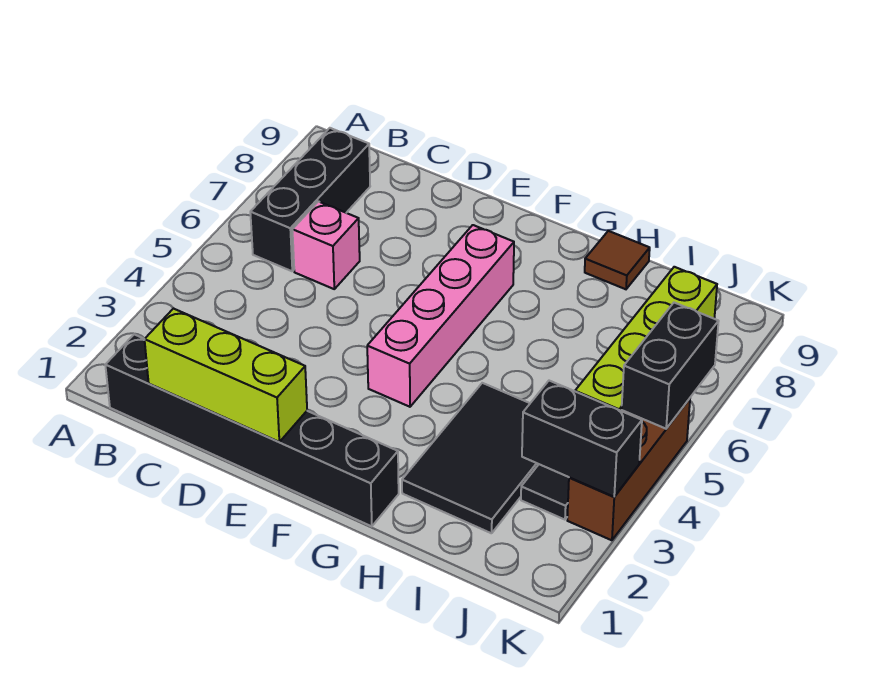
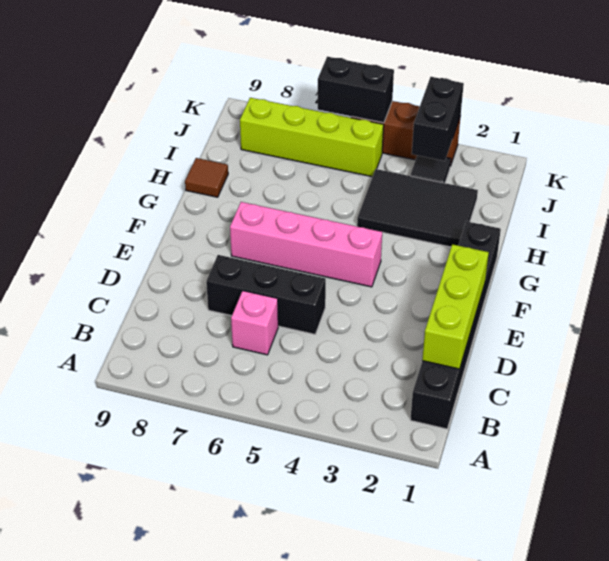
black 1x3 brick [250,128,370,271] -> black 1x3 brick moved to [206,255,326,334]

